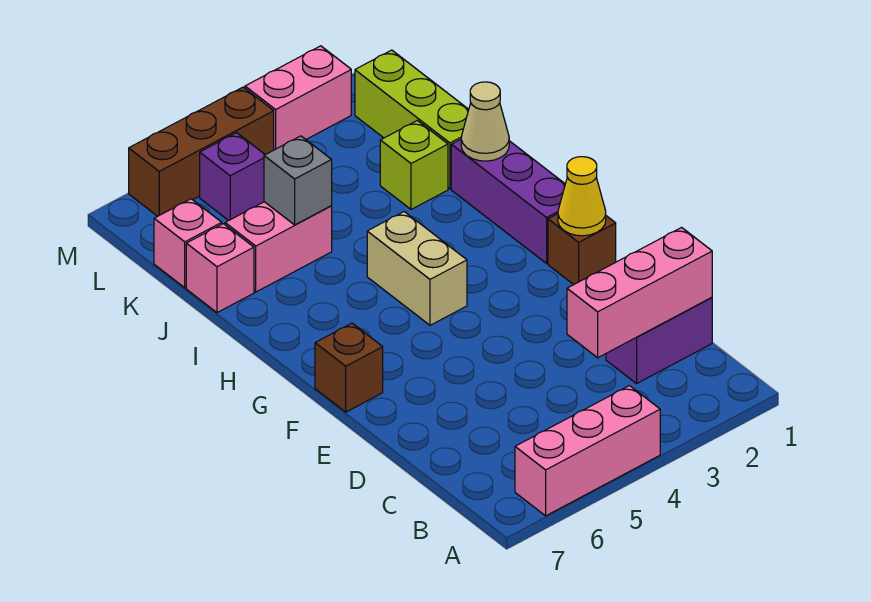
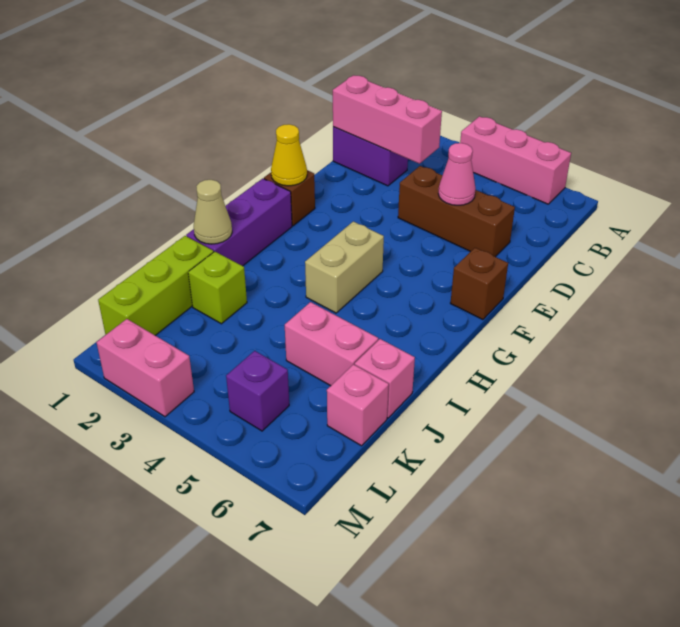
none -> pink 1x1 cone [438,143,476,205]
grey 1x1 brick [264,136,332,225] -> none
brown 1x3 brick [129,87,274,216] -> brown 1x3 brick moved to [398,166,515,257]

